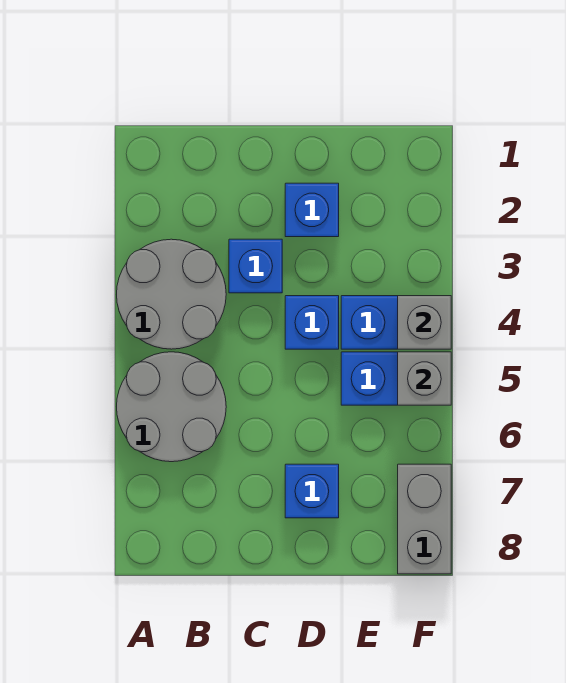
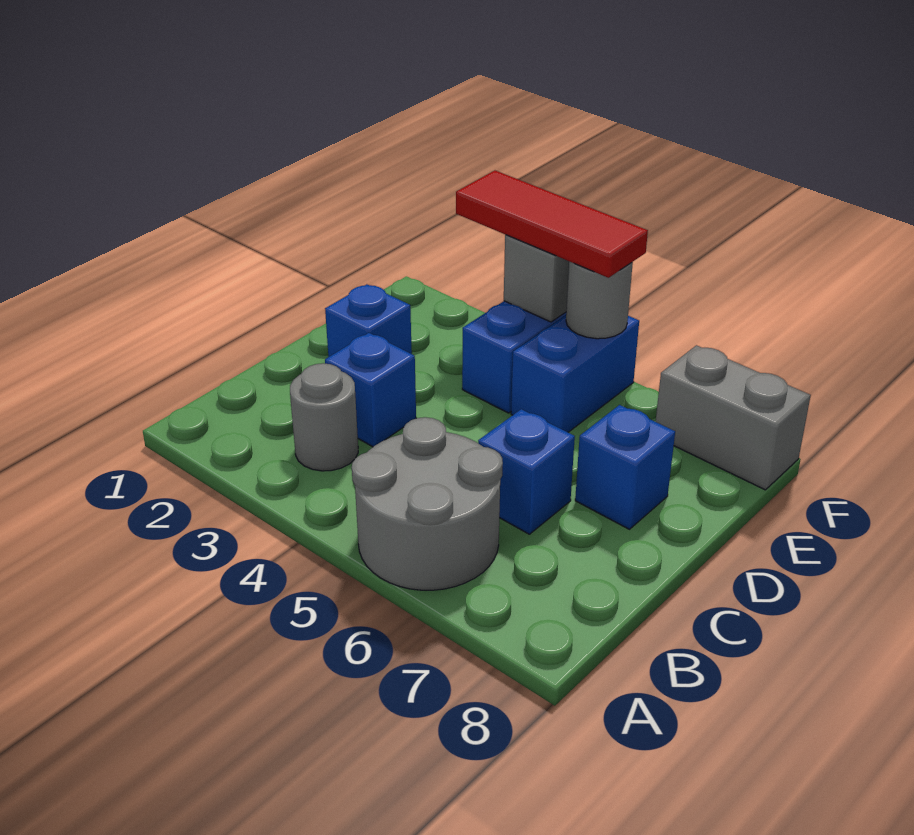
grey 2x2 round brick [117,239,226,349] -> grey 1x1 round brick [290,363,358,471]
blue 1x1 brick [285,296,339,349] -> blue 1x1 brick moved to [478,409,575,534]
none -> red 1x3 tile [456,171,648,278]
grey 1x1 brick [398,352,451,405] -> grey 1x1 round brick [566,262,633,339]

